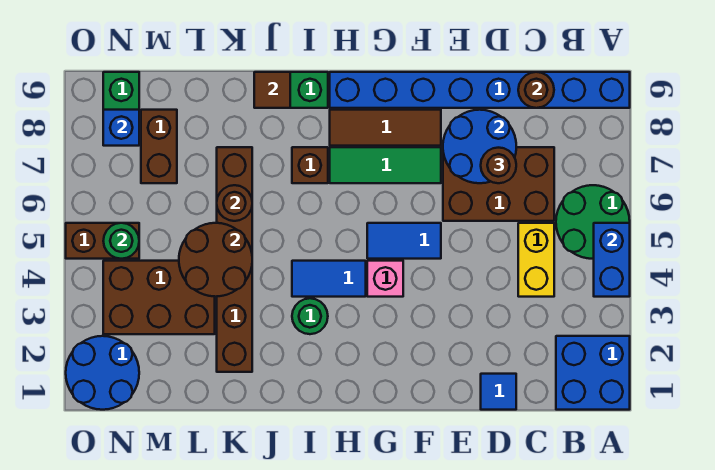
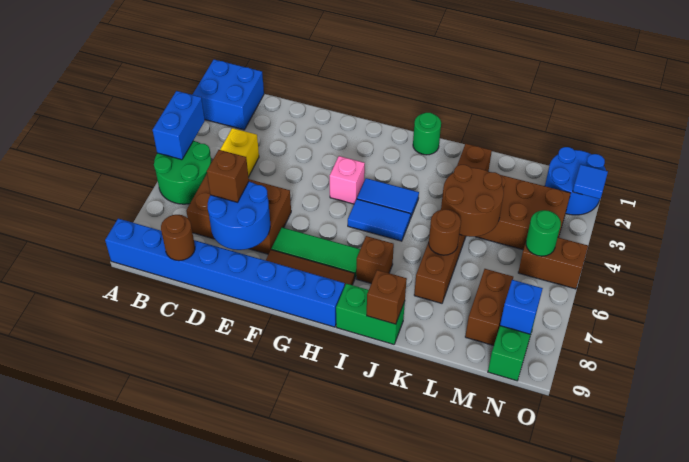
blue 1x1 tile [481,374,516,410] -> blue 1x1 tile moved to [573,164,608,199]
brown 1x1 round brick [481,148,516,183] -> brown 1x1 brick [207,150,249,202]
blue 1x2 tile [367,223,441,259] -> blue 1x2 tile moved to [348,199,411,241]
green 1x1 round brick [292,298,328,334] -> green 1x1 round brick moved to [413,113,441,155]
brown 1x1 tile [254,72,290,108] -> brown 1x1 brick [367,270,407,324]

